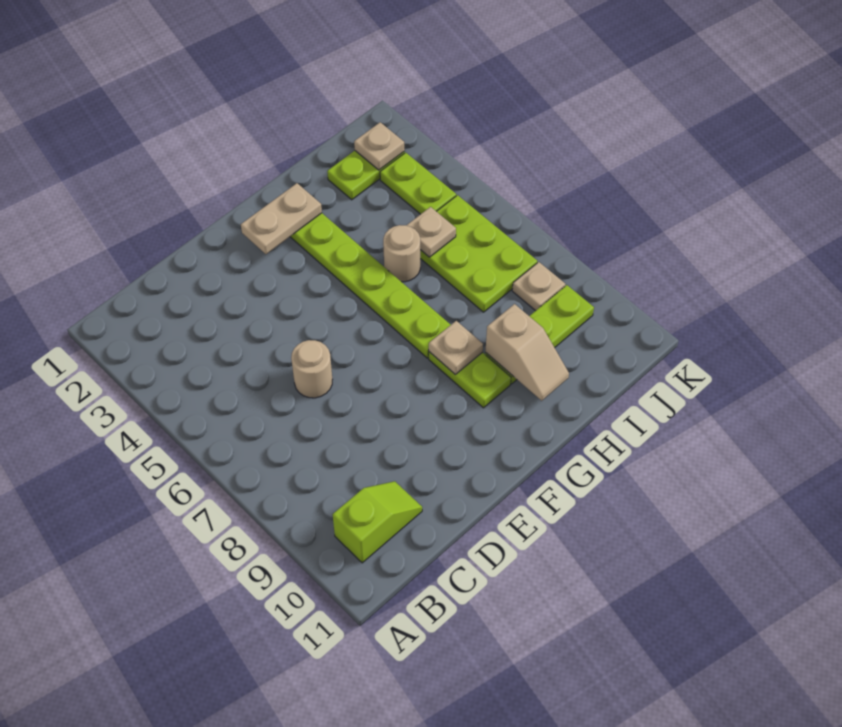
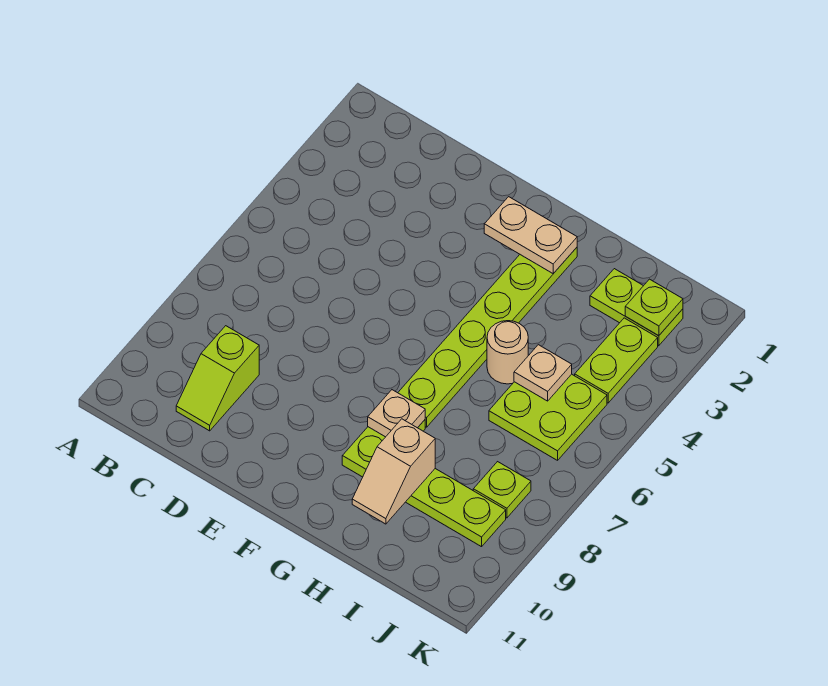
lime 1x2 slope [333,481,422,563] -> lime 1x2 slope turned to [176,326,259,431]
tan 1x1 round brick [291,340,332,398] -> none
lime 2x3 plate [420,195,537,312] -> lime 2x2 plate [489,374,607,460]
tan 1x1 plate [354,122,405,170] -> lime 1x1 plate [625,279,683,336]
tan 1x1 plate [512,262,565,311] -> lime 1x1 plate [473,462,531,518]

